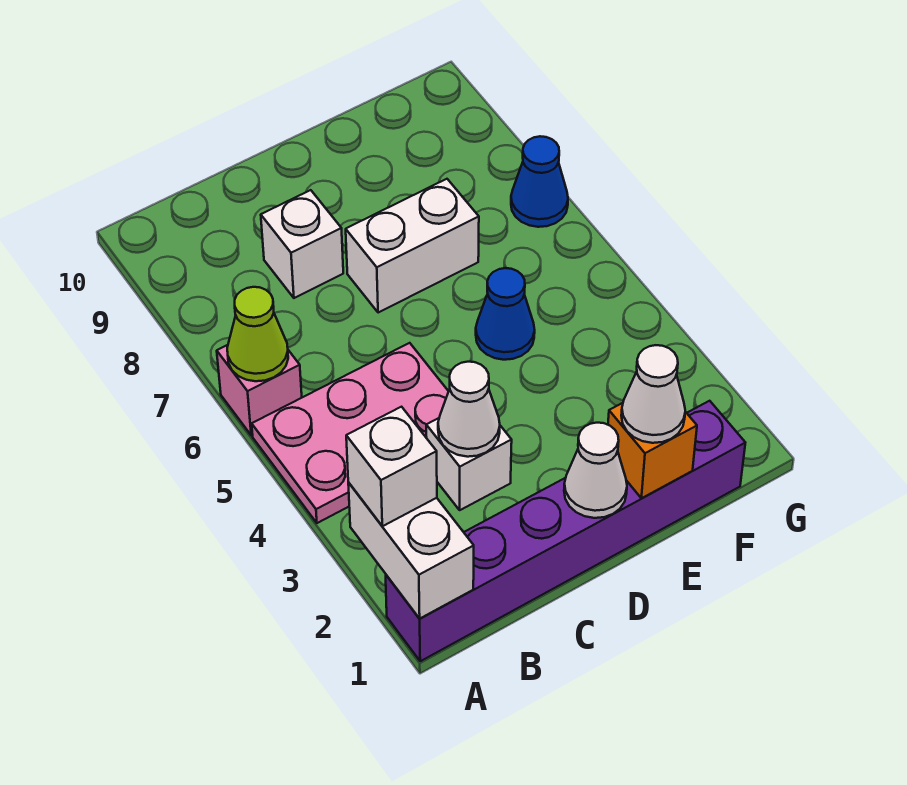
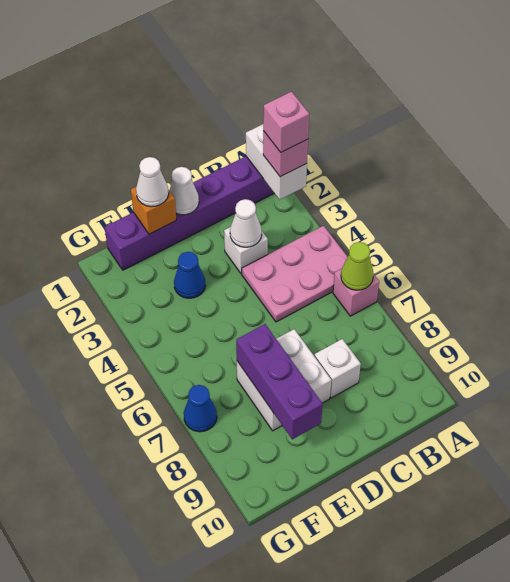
white 1x1 brick [346,407,437,526] -> pink 1x1 brick [263,131,308,177]
none -> pink 1x1 brick [263,92,309,152]
white 1x2 brick [346,179,479,313] -> white 2x2 brick [237,329,331,431]
blue 1x1 cone [476,268,535,360] -> blue 1x1 cone moved to [174,252,205,298]
none -> purple 1x3 brick [236,324,323,439]

